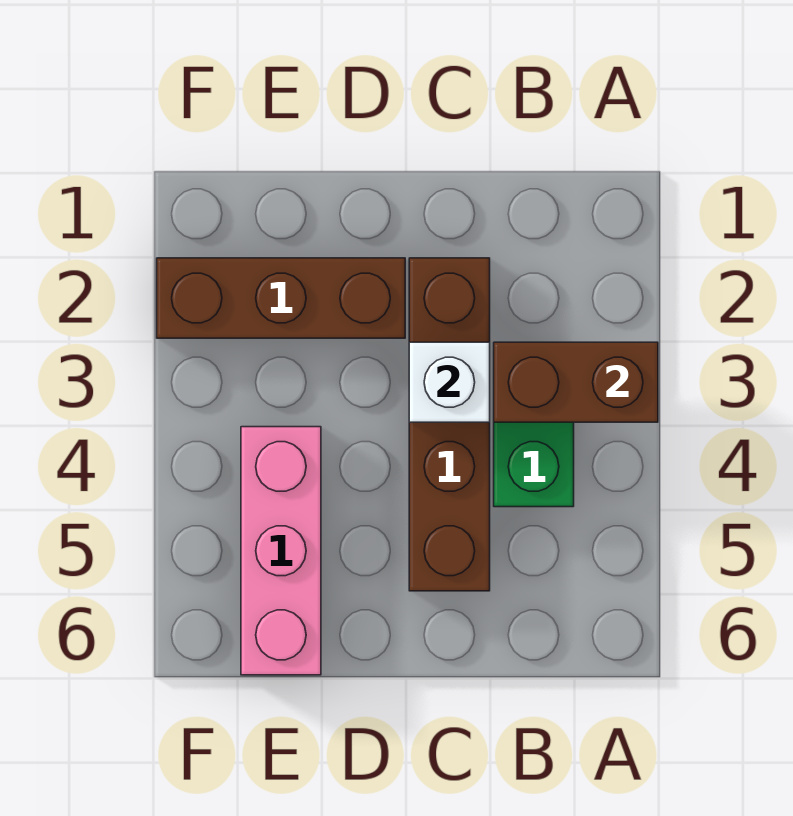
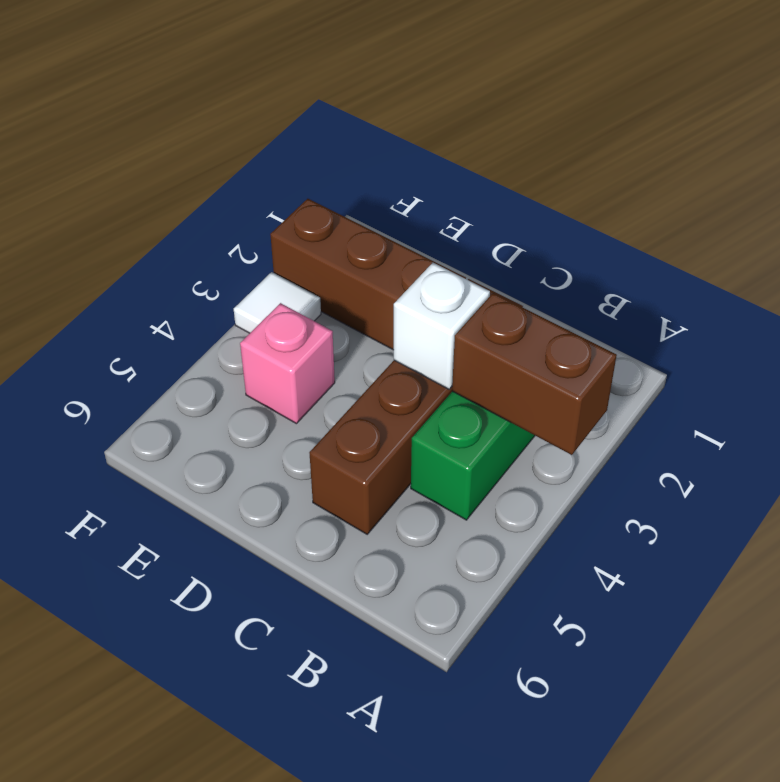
pink 1x3 brick [241,427,321,675] -> pink 1x1 brick [240,303,335,424]
none -> white 1x1 tile [234,272,321,333]

